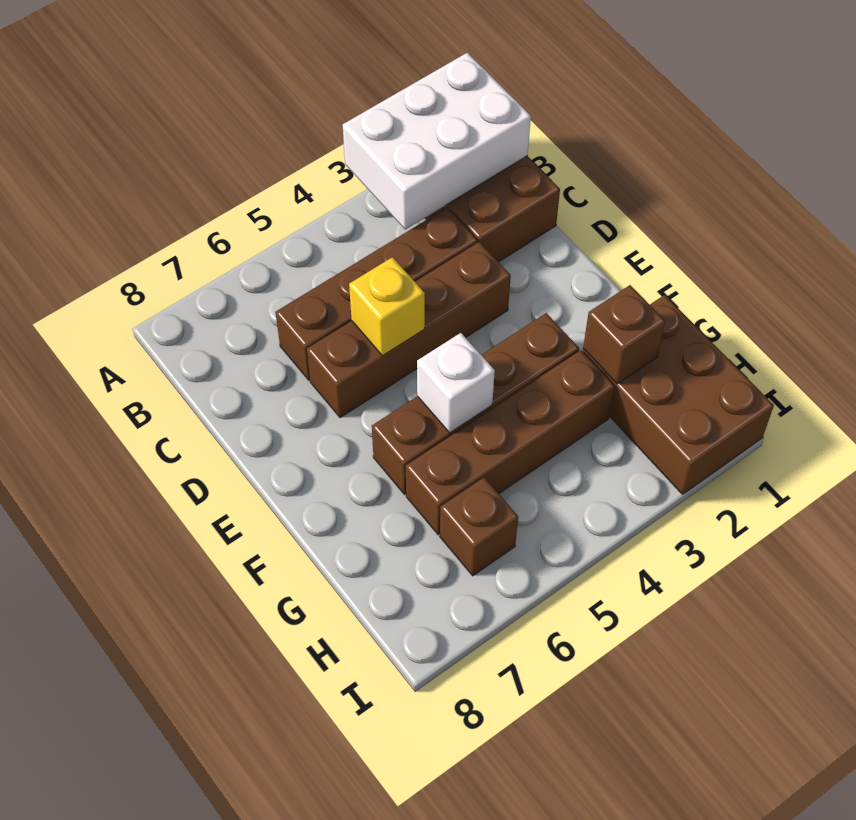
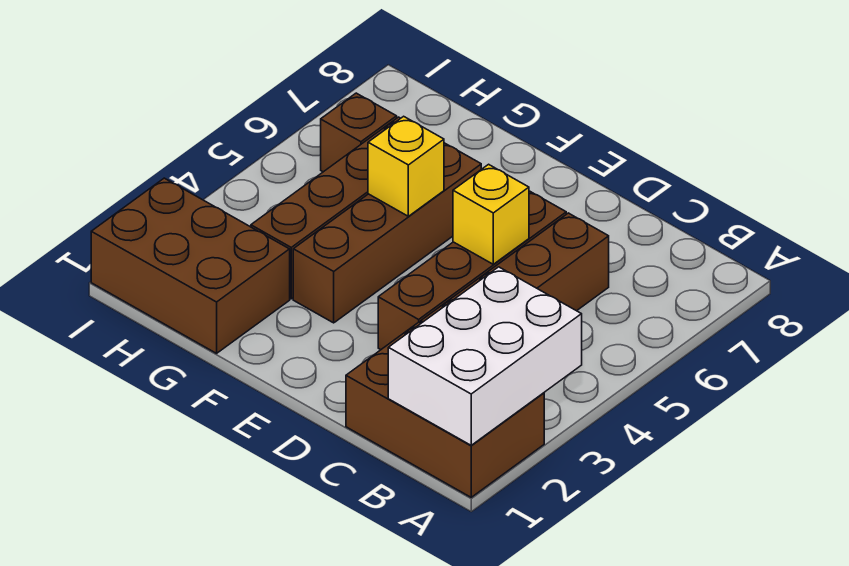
white 1x1 brick [417,333,495,433] -> yellow 1x1 brick [368,116,444,216]
brown 1x1 brick [583,285,665,384] -> none

